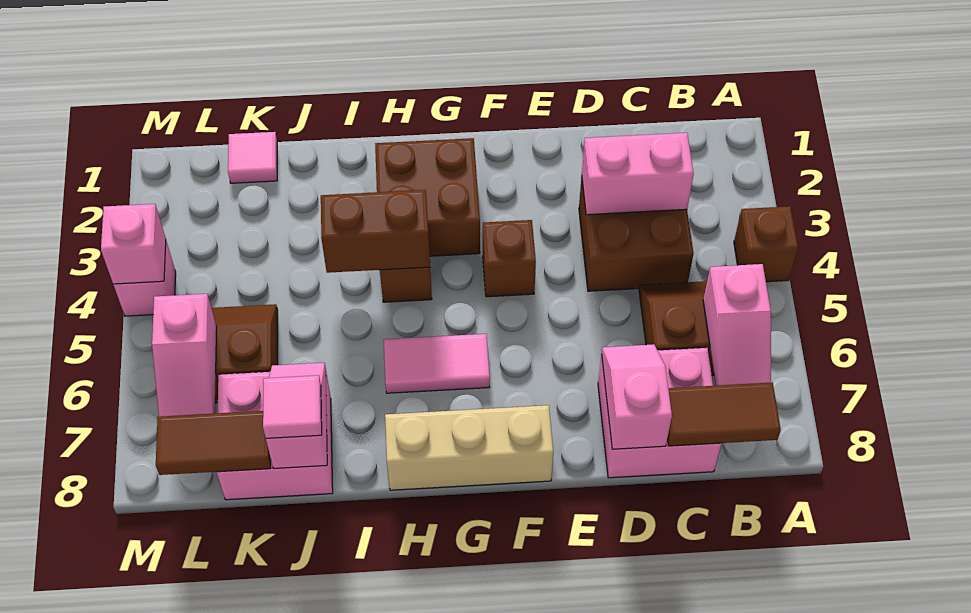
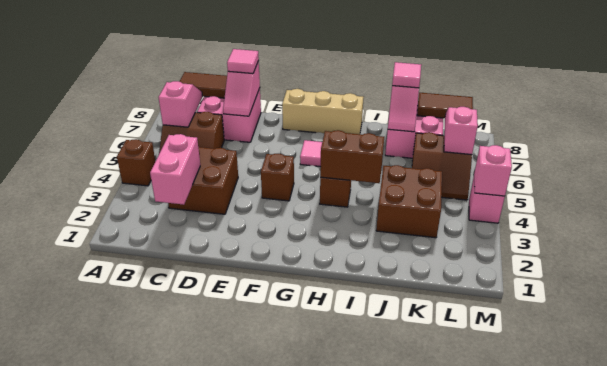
pink 1x2 brick [582,133,694,215] -> pink 1x2 brick turned to [150,134,200,205]
brown 2x2 brick [375,138,480,256] -> brown 2x2 brick moved to [376,165,442,238]
pink 1x1 tile [228,132,277,183] -> pink 1x1 tile moved to [227,49,259,74]

